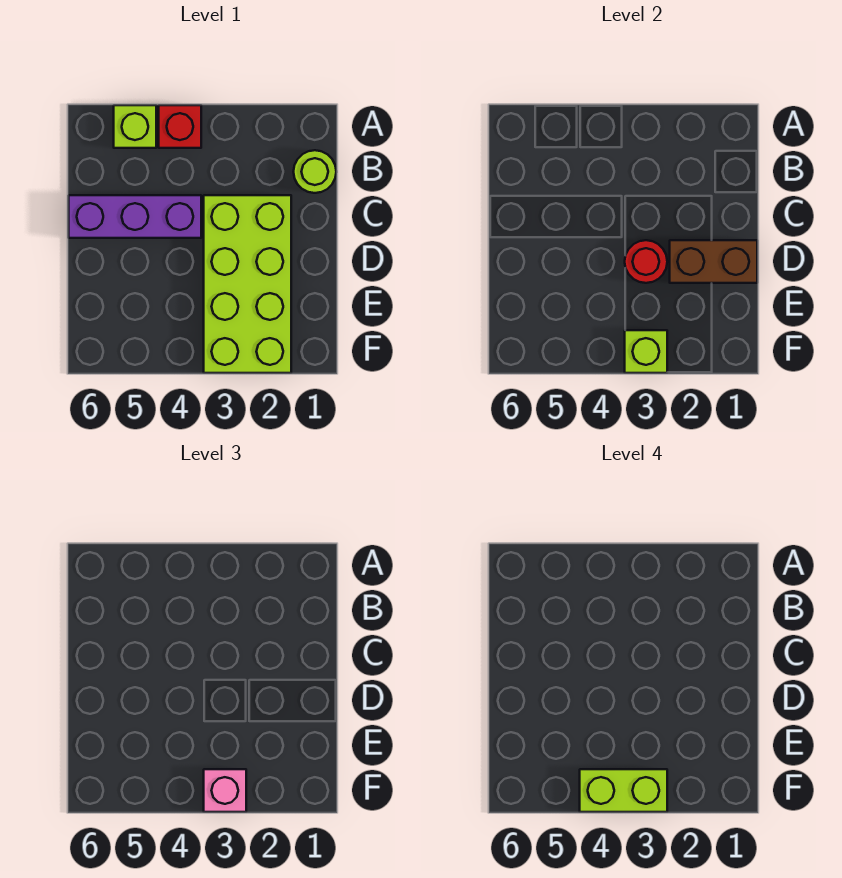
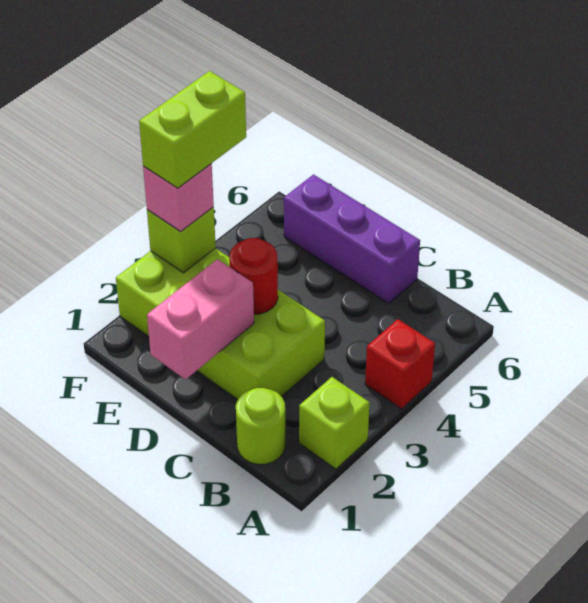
lime 1x1 brick [114,105,156,148] -> lime 1x1 brick moved to [299,377,370,469]
purple 1x3 brick [69,195,201,238] -> purple 1x3 brick turned to [284,175,420,304]
brown 1x2 brick [670,240,757,283] -> pink 1x2 brick [147,259,254,380]

